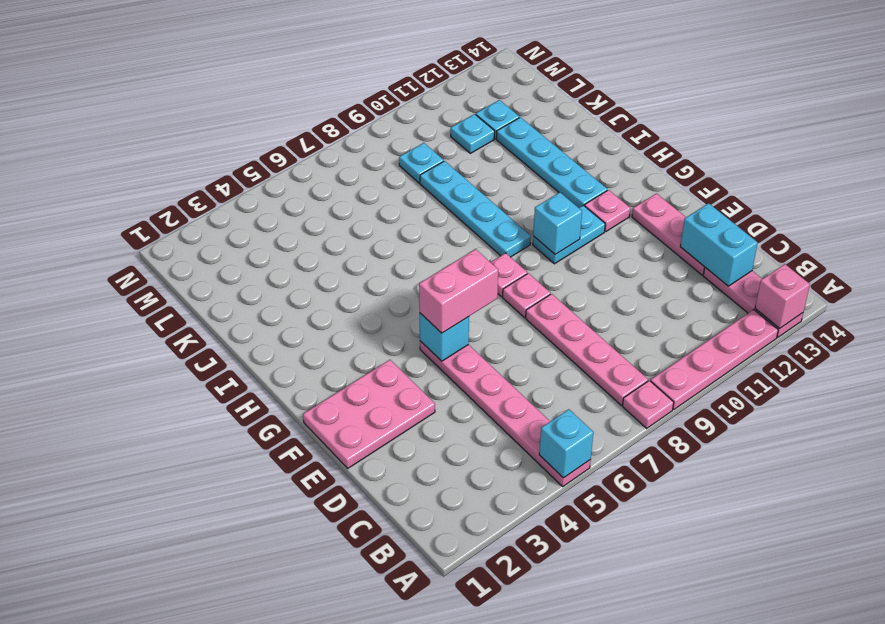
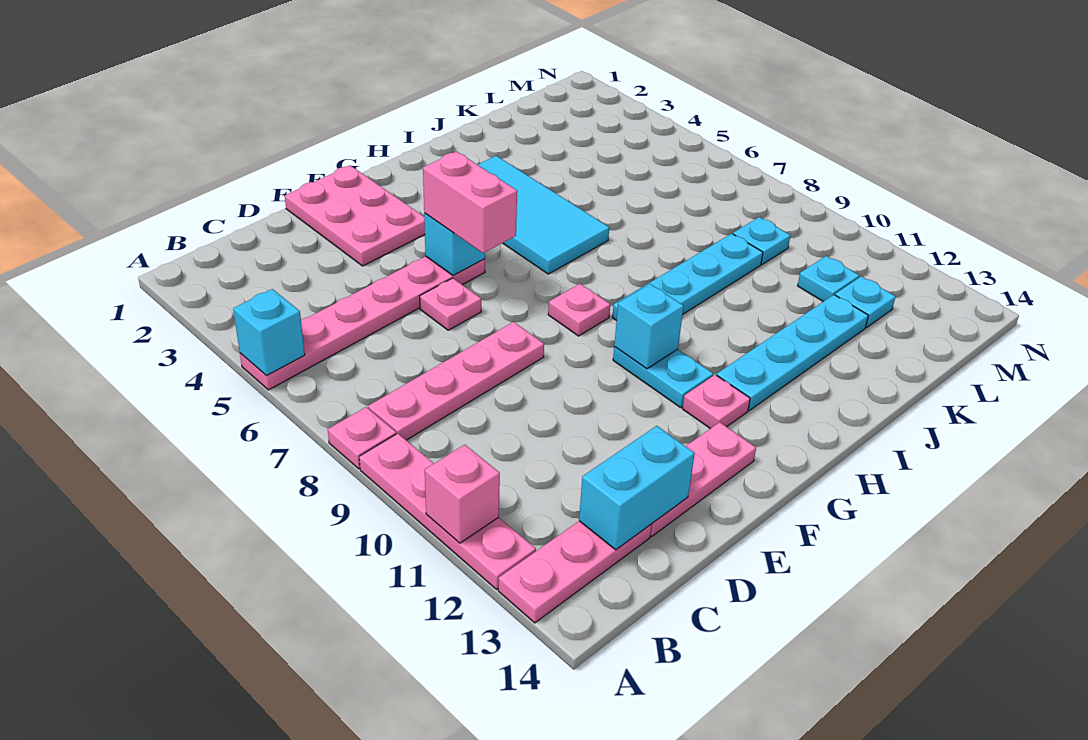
pink 1x1 brick [755,264,810,328] -> pink 1x1 brick moved to [425,445,500,543]
pink 1x1 plate [503,273,551,318] -> pink 1x1 plate moved to [420,278,481,330]
none -> cyan 2x4 tile [478,156,609,274]

